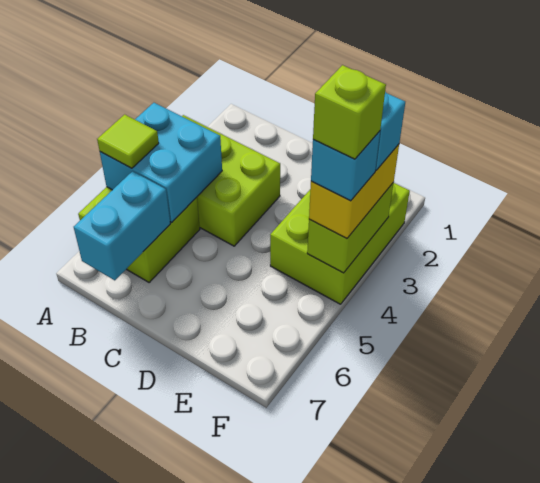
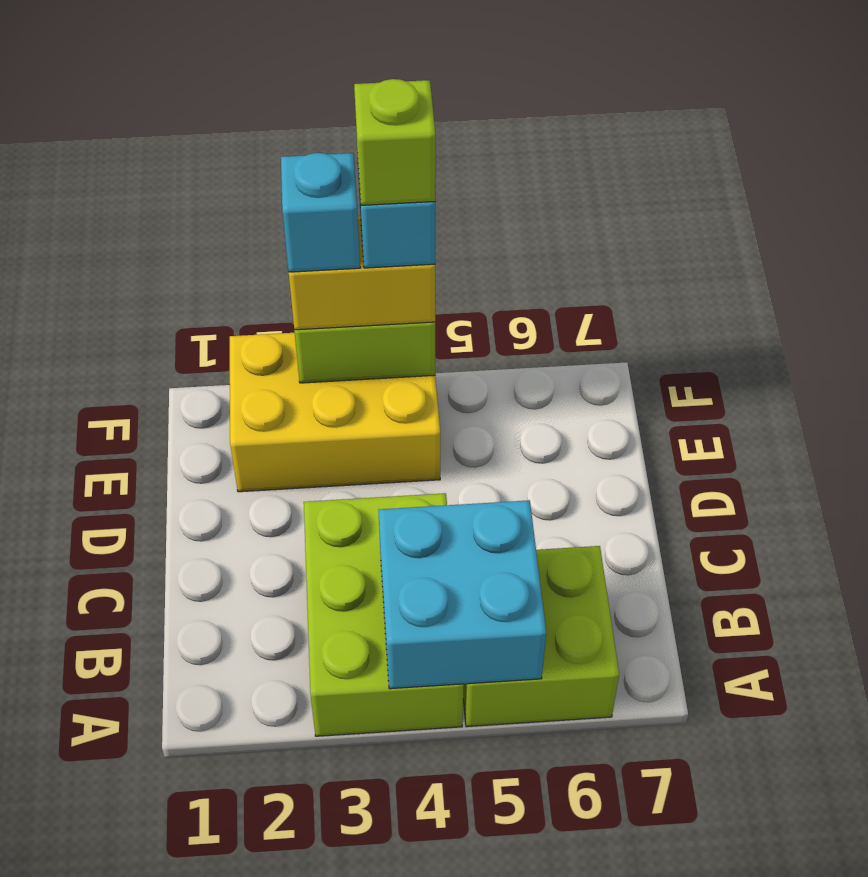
lime 1x1 tile [97,114,159,168] -> none
cyan 1x2 brick [74,171,170,280] -> none
lime 2x3 brick [270,183,410,304] -> yellow 2x3 brick [230,333,440,492]

